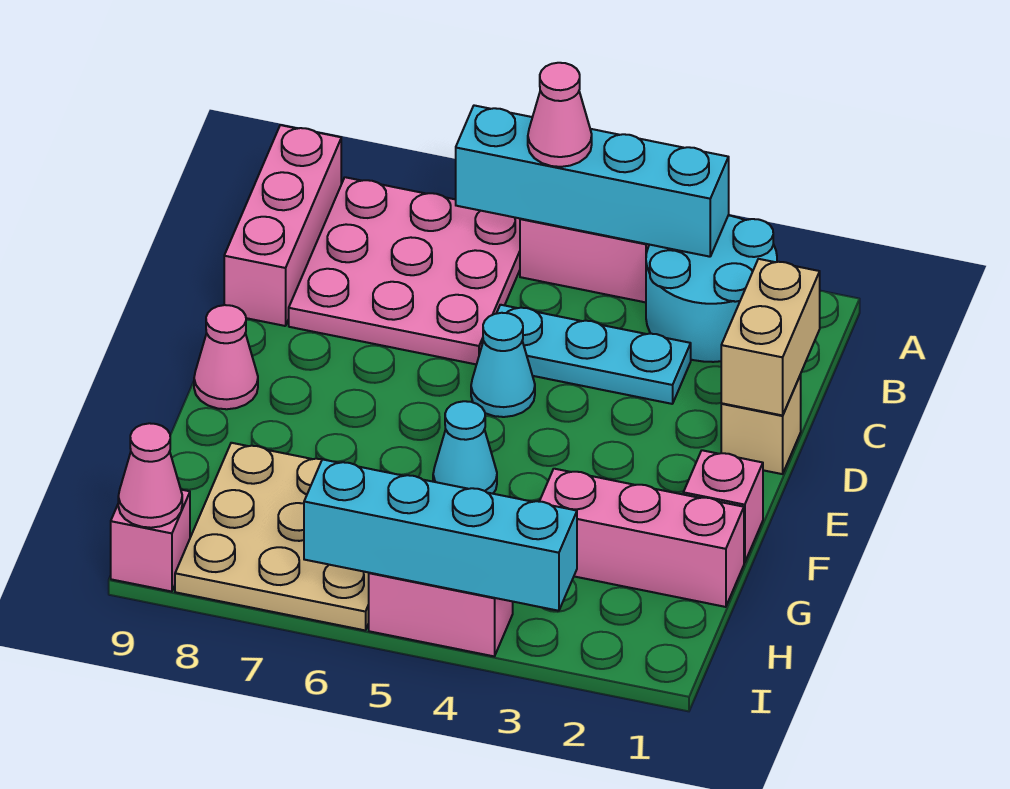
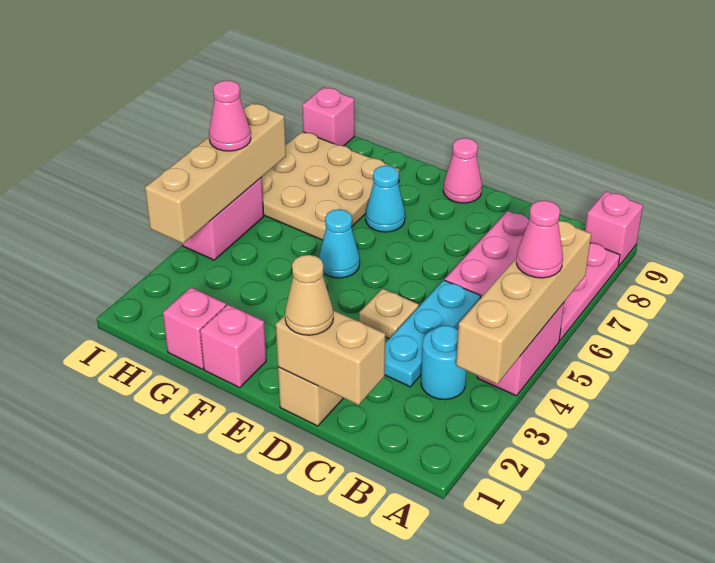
cyan 2x2 round brick [646,215,777,362] -> cyan 1x1 round brick [421,326,466,400]
cyan 1x4 brick [456,105,729,257] -> tan 1x4 brick [456,221,591,384]
pink 1x3 brick [224,125,341,326] -> pink 1x1 brick [585,191,643,266]
none -> tan 1x1 cone [285,255,333,335]
none -> tan 1x1 plate [359,289,419,339]
cyan 1x1 cone [471,313,535,417] -> cyan 1x1 cone moved to [366,166,405,232]
pink 1x3 brick [539,469,744,607] -> pink 1x1 brick [163,288,226,369]
cyan 1x4 brick [304,459,577,611] -> tan 1x4 brick [145,103,286,243]
pink 1x1 cone [118,423,182,528] -> pink 1x1 cone moved to [209,80,251,151]

